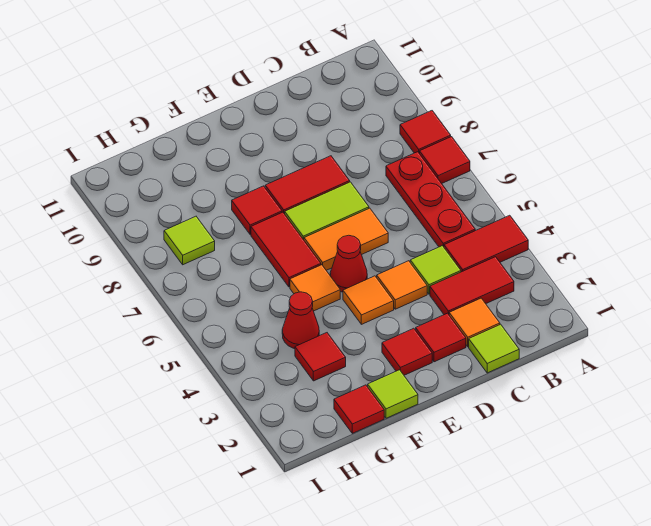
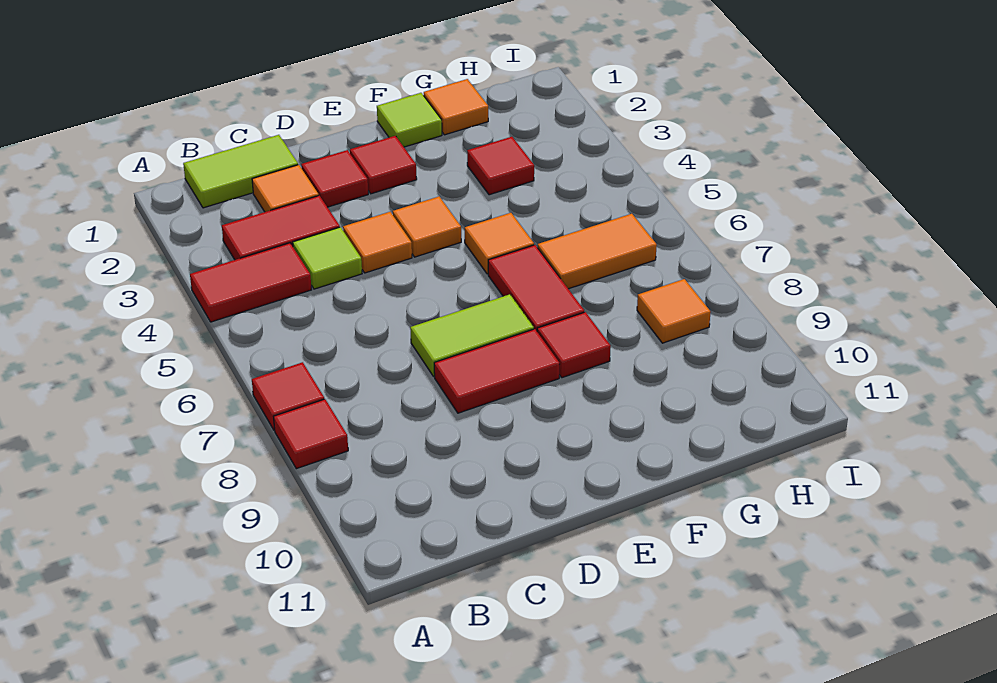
red 1x3 plate [386,152,475,247] -> none
lime 1x1 tile [469,324,519,373] -> lime 1x2 tile [183,135,298,208]
orange 1x2 tile [304,208,388,270] -> orange 1x2 tile moved to [538,214,657,289]
red 1x1 cone [330,235,367,292] -> none
red 1x1 tile [334,385,384,433] -> orange 1x1 tile [424,79,488,135]
red 1x1 cone [282,292,319,349] -> none
lime 1x1 tile [164,216,215,265] -> orange 1x1 tile [637,279,711,343]

